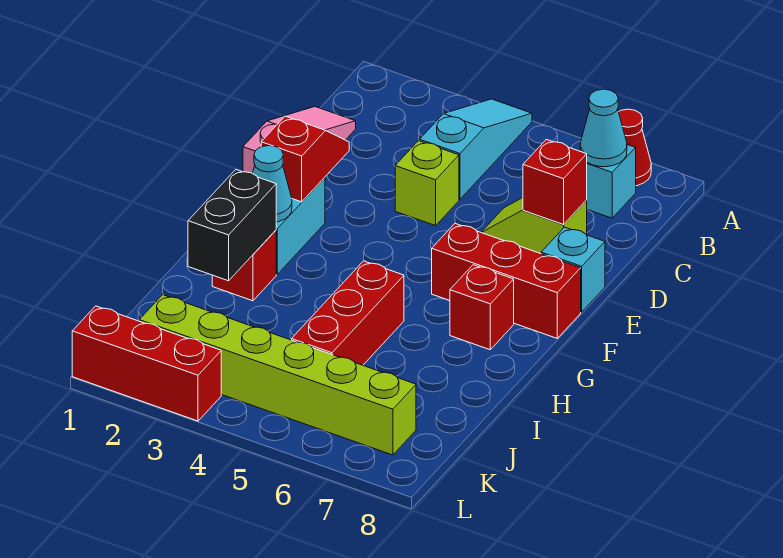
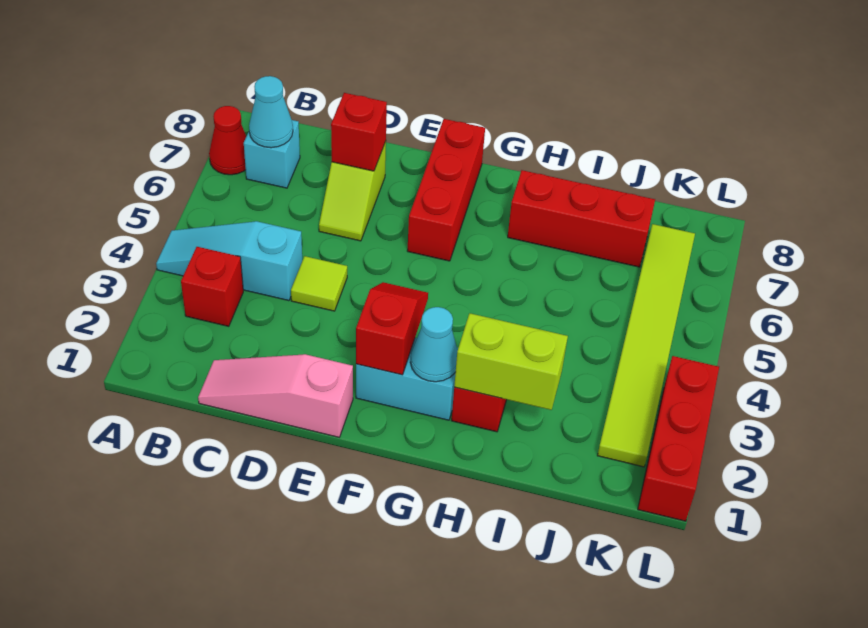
lime 1x1 brick [395,141,459,226] -> lime 1x1 tile [291,256,347,311]
red 1x2 slope [261,116,349,202] -> red 1x2 slope turned to [356,282,428,375]
cyan 1x1 brick [541,227,605,312] -> none
red 1x1 brick [450,265,514,350] -> red 1x1 brick moved to [181,247,243,326]
black 1x2 brick [188,170,276,281] -> lime 1x2 brick [454,313,568,410]
red 1x3 brick [292,261,404,365] -> red 1x3 brick moved to [508,170,655,267]
lime 1x6 brick [139,295,416,455] -> lime 1x6 tile [597,224,695,467]

